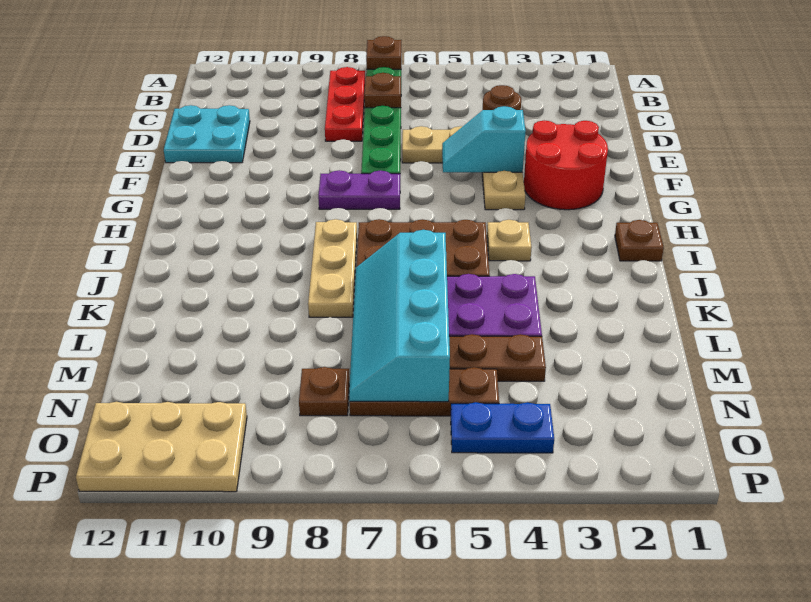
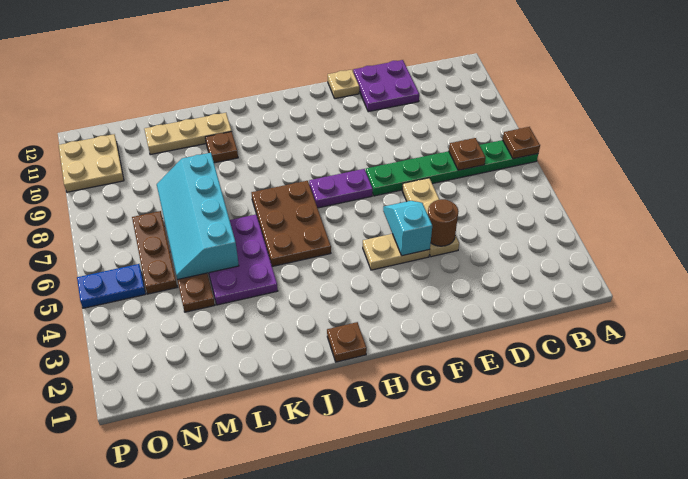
red 1x3 plate [325,67,365,141] -> none
cyan 2x2 plate [164,105,250,163] -> purple 2x2 plate [353,60,419,112]
red 2x2 round brick [524,120,608,210] -> none
purple 1x2 plate [318,170,400,209] -> purple 1x2 plate turned to [309,169,373,208]
tan 1x1 plate [487,220,532,261] -> tan 1x1 plate moved to [328,70,359,99]
tan 1x3 plate [308,219,357,317] -> tan 1x3 plate moved to [144,113,232,155]
cyan 2x4 slope [349,230,450,402] -> cyan 2x4 slope turned to [157,153,239,280]
brown 1x1 plate [299,367,349,416] -> brown 1x1 plate moved to [205,132,238,163]
blue 1x2 plate [451,402,554,453] -> blue 1x2 plate turned to [77,264,146,308]
tan 2x3 plate [76,402,247,492] -> tan 2x2 plate [59,134,124,192]

